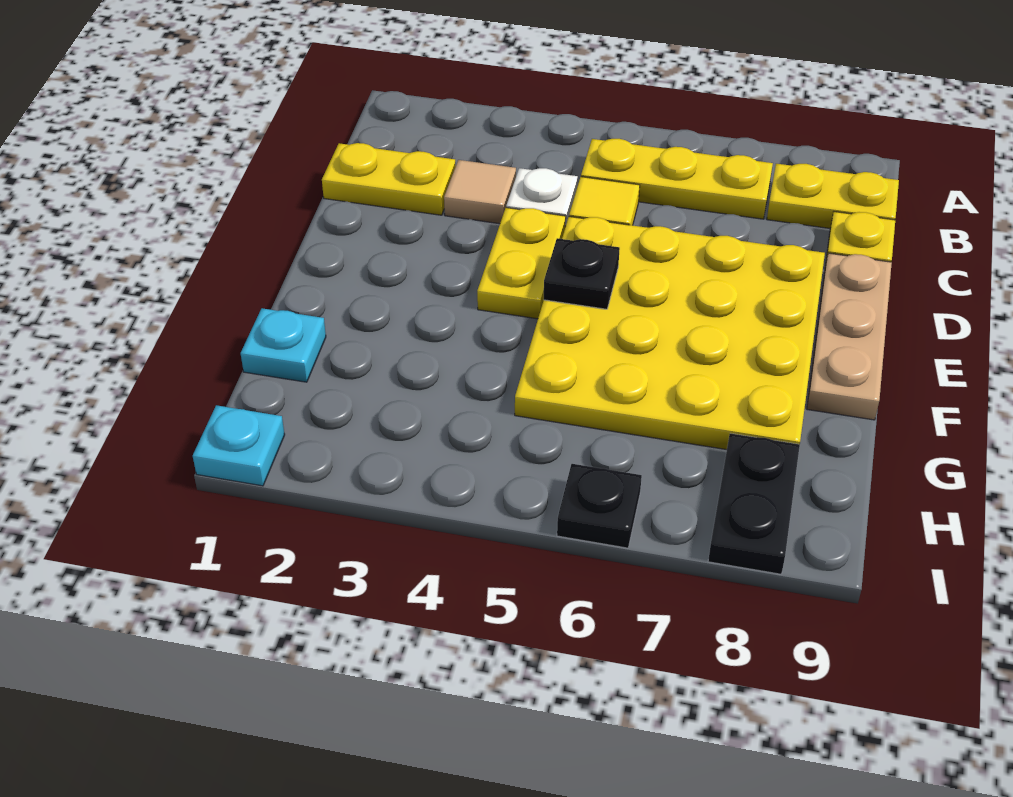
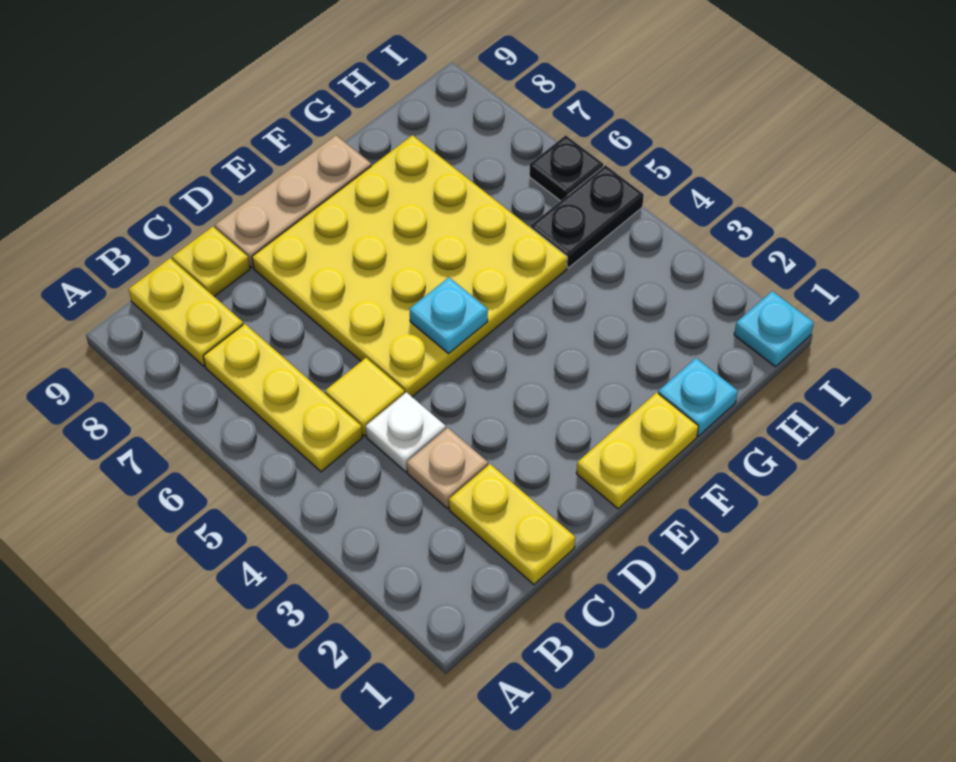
tan 1x1 tile [444,160,516,224] -> tan 1x1 plate [407,428,488,508]
yellow 1x2 plate [477,208,566,319] -> yellow 1x2 plate moved to [576,392,699,509]
black 1x1 plate [544,238,620,309] -> cyan 1x1 plate [409,277,488,354]
black 1x2 plate [708,433,800,574] -> black 1x2 plate moved to [531,165,644,268]

